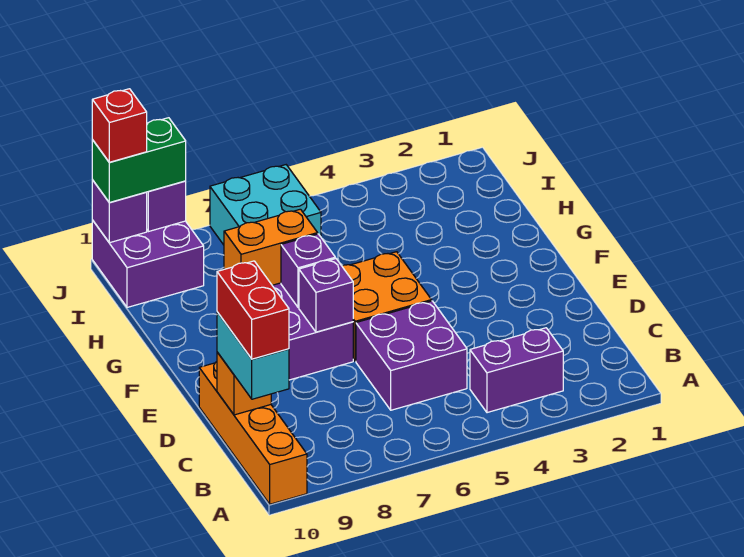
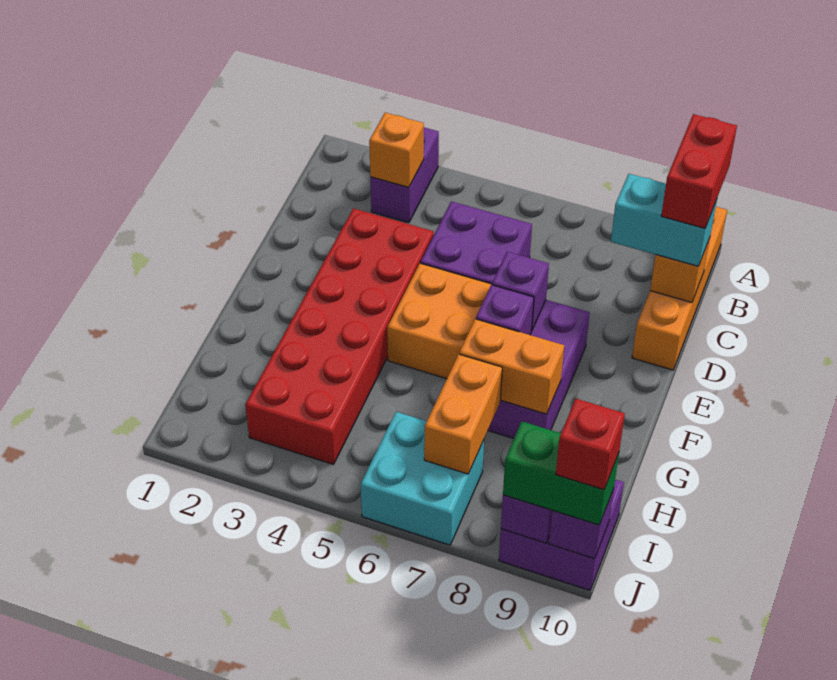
purple 1x2 brick [470,328,563,413] -> purple 1x2 brick turned to [370,128,439,223]
none -> orange 1x1 brick [369,113,424,188]
cyan 1x2 brick [217,312,289,399] -> cyan 1x2 brick turned to [611,174,717,266]
none -> red 2x6 brick [245,208,434,464]
none -> orange 1x2 brick [424,354,502,474]

